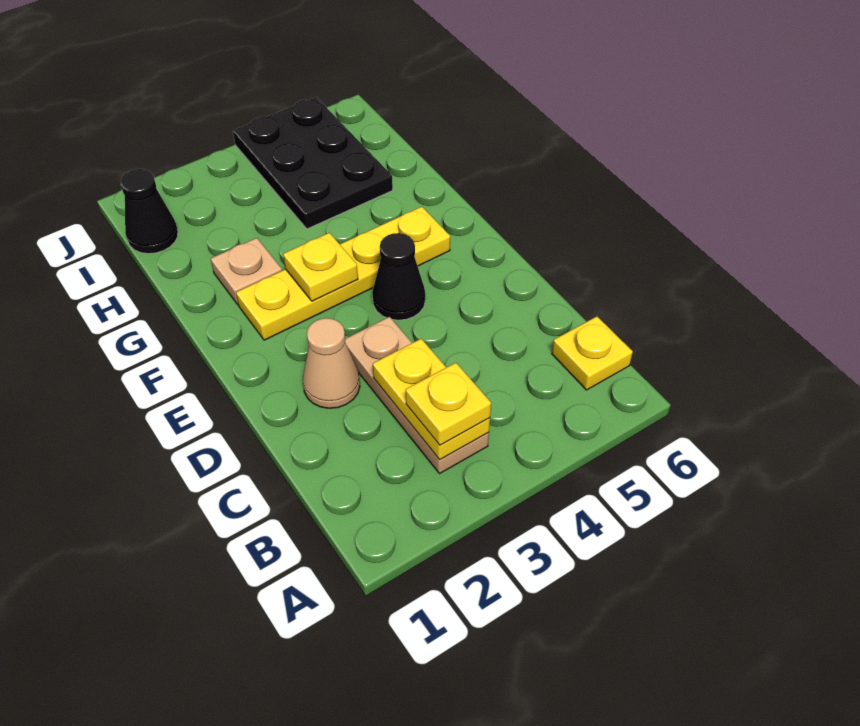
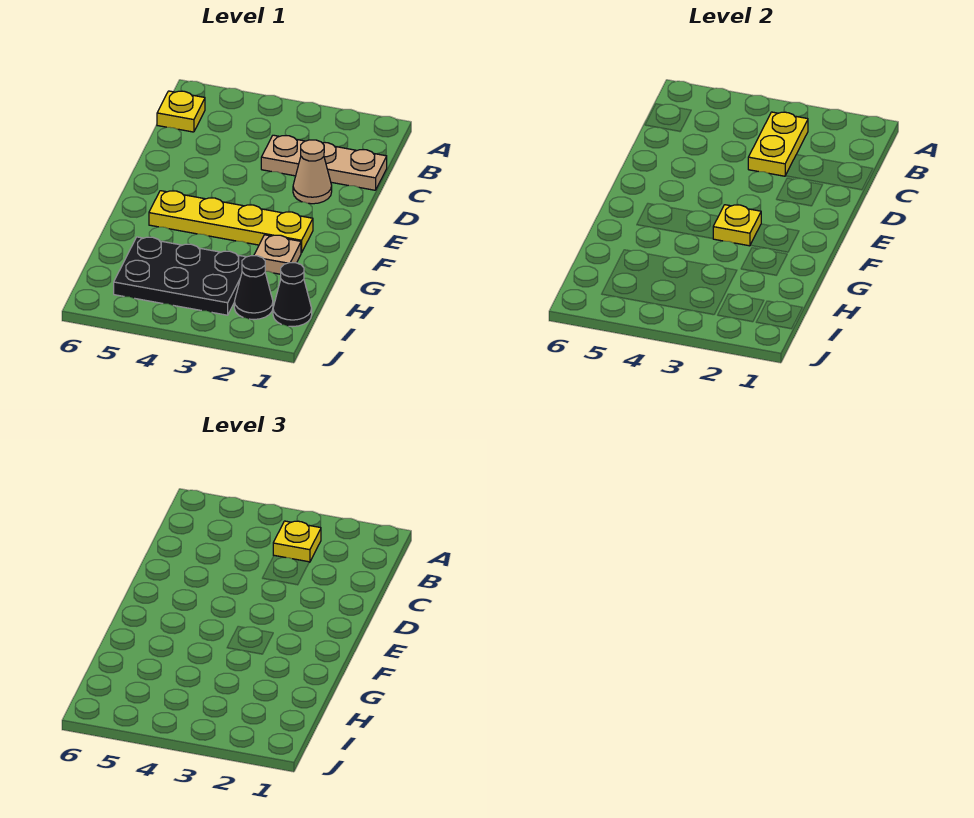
tan 1x3 plate [345,317,489,474] -> tan 1x3 plate turned to [261,135,387,190]
black 1x1 cone [372,233,425,320] -> black 1x1 cone moved to [234,256,273,319]
black 2x3 plate [233,97,393,229] -> black 2x3 plate turned to [114,237,245,315]

